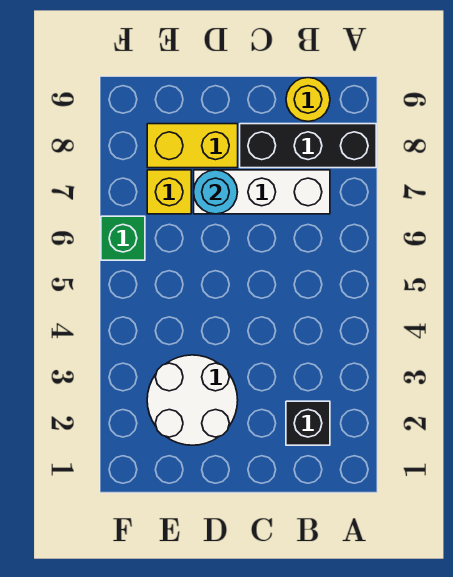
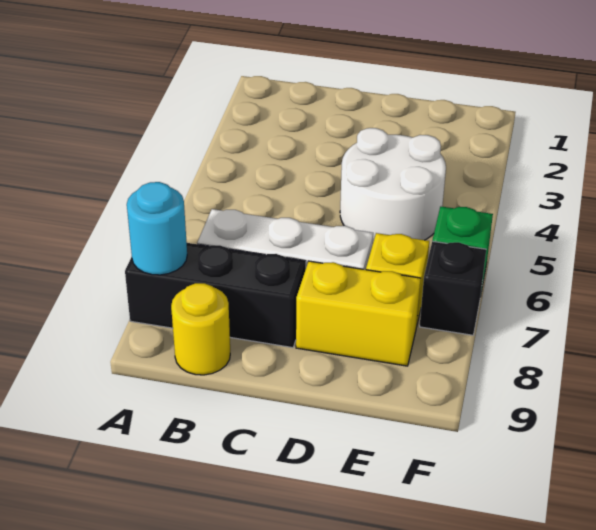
black 1x1 brick [286,401,330,445] -> black 1x1 brick moved to [420,241,486,335]
white 2x2 round brick [147,355,238,445] -> white 2x2 round brick moved to [340,128,446,242]
cyan 1x1 round brick [194,170,237,214] -> cyan 1x1 round brick moved to [127,182,187,275]

